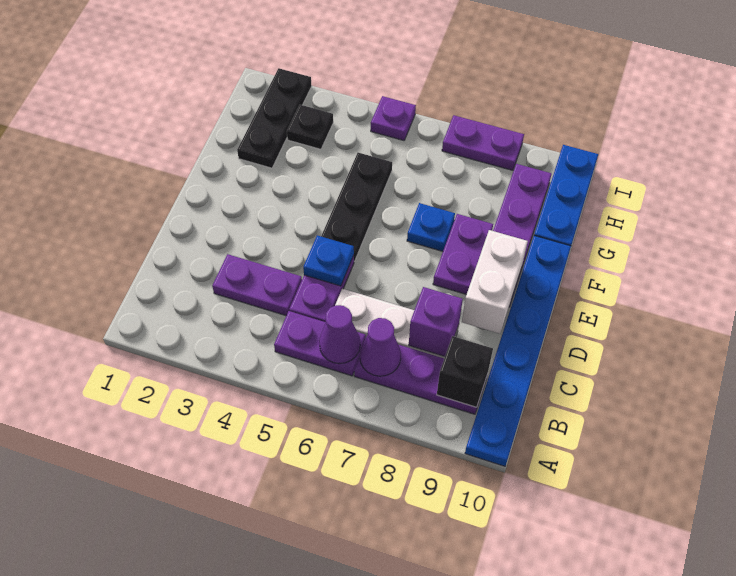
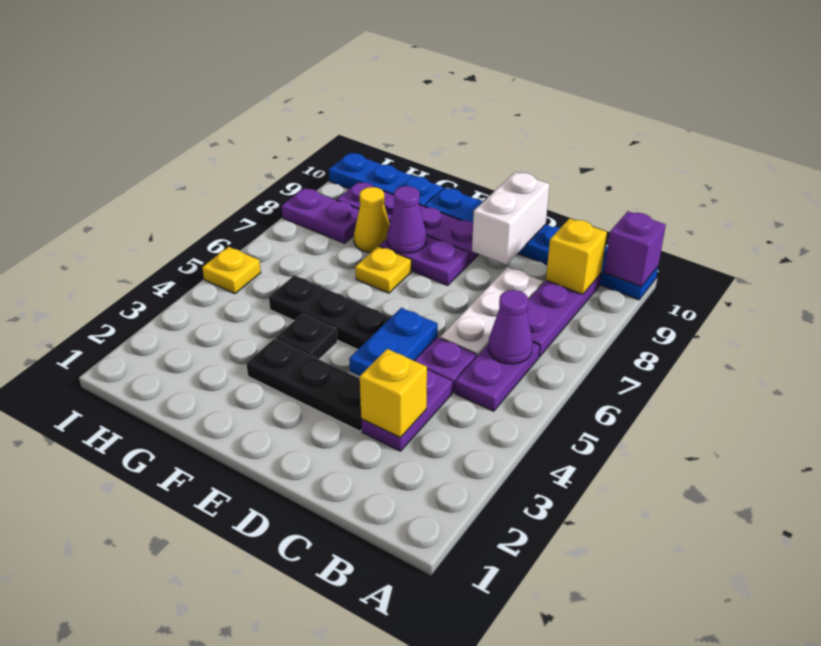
purple 1x1 cone [360,318,401,376] -> purple 1x1 cone moved to [387,186,426,253]
black 1x1 brick [437,336,493,407] -> yellow 1x1 brick [546,218,607,294]
none -> yellow 1x1 brick [359,349,427,438]
purple 1x1 brick [409,287,463,357] -> purple 1x1 brick moved to [604,211,666,286]
blue 1x1 plate [303,235,354,286] -> blue 1x2 plate [349,308,438,376]
white 1x2 brick [462,230,528,334] -> white 1x2 brick turned to [472,172,550,265]
blue 1x1 plate [407,203,455,251] -> yellow 1x1 plate [355,246,411,293]
black 1x3 plate [237,68,312,168] -> black 1x3 plate moved to [246,339,362,431]
none -> yellow 1x1 cone [354,187,390,252]
black 1x1 plate [287,105,333,149] -> black 1x1 plate moved to [276,314,337,359]
purple 1x1 plate [371,96,416,141] -> yellow 1x1 plate [202,247,261,294]
purple 1x2 plate [442,115,524,170] -> purple 1x2 plate turned to [282,188,359,243]

